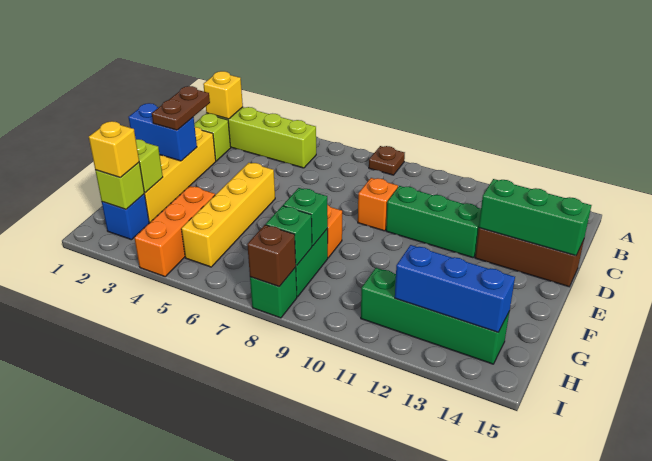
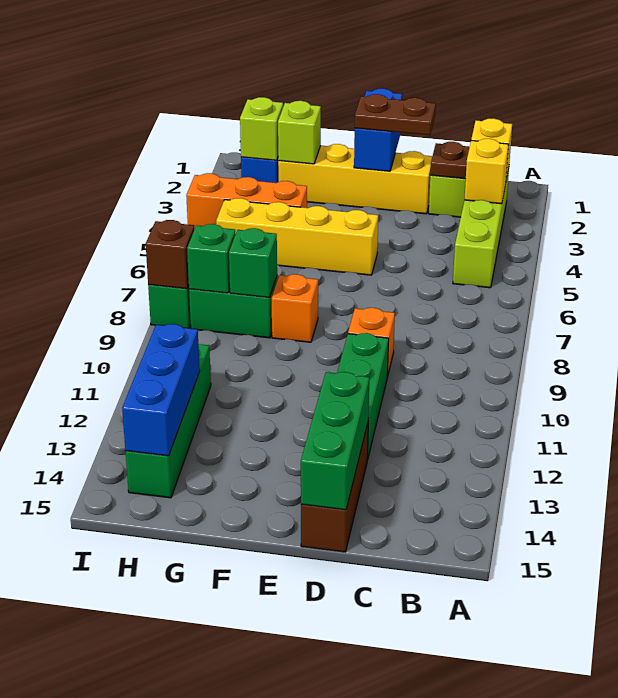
brown 1x1 plate [369,146,405,175] -> brown 1x1 plate moved to [430,142,470,179]
yellow 1x1 brick [89,121,139,178] -> yellow 1x1 brick moved to [464,139,509,204]

